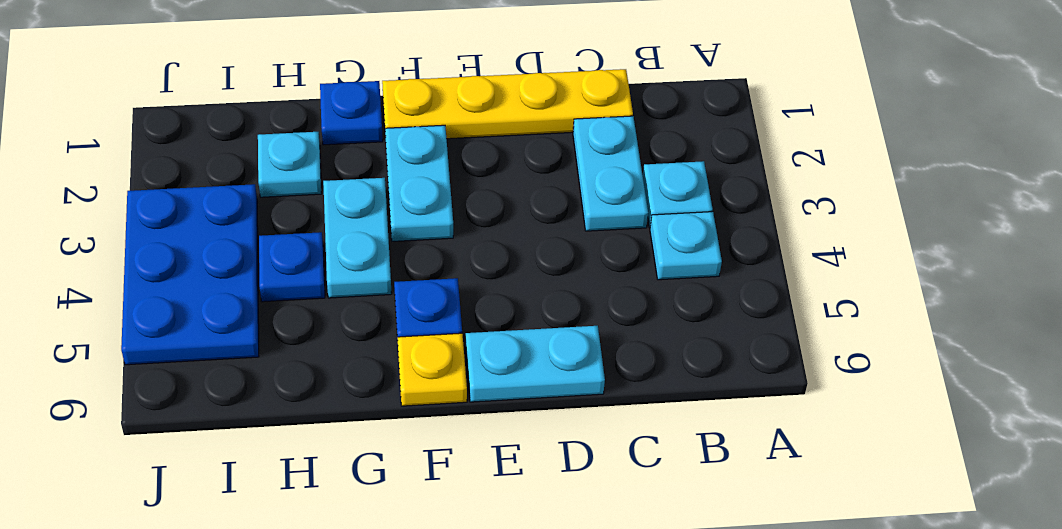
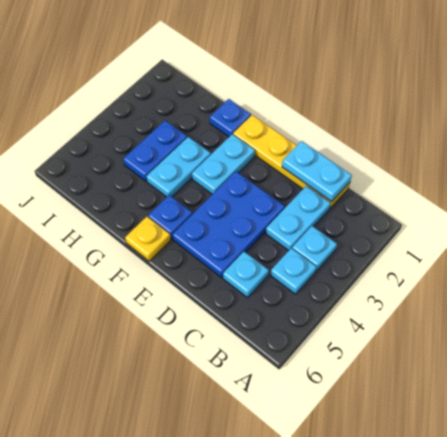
cyan 1x2 plate [466,326,605,402] -> cyan 1x2 plate moved to [282,141,352,202]
cyan 1x1 plate [258,132,322,197] -> cyan 1x1 plate moved to [223,252,269,298]
blue 1x1 plate [259,232,325,302] -> blue 1x2 plate [123,120,187,181]
blue 2x3 plate [121,184,259,365] -> blue 2x3 plate moved to [172,171,285,278]

